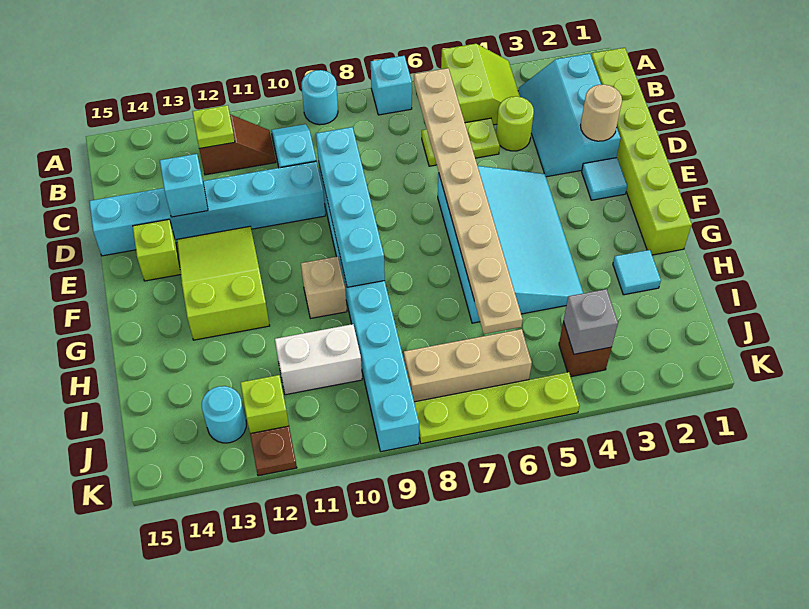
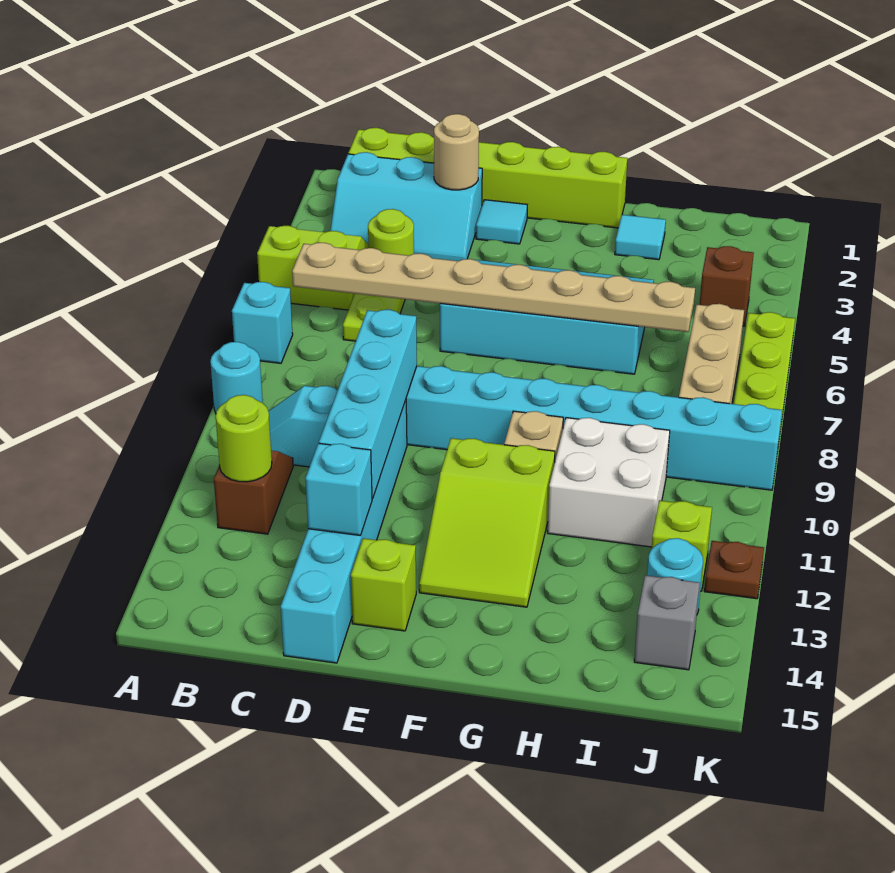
lime 1x1 plate [192,105,235,149] -> lime 1x1 round brick [216,395,272,482]
cyan 1x4 brick [316,127,385,287] -> cyan 1x4 brick turned to [319,310,417,499]
lime 2x3 slope [177,226,270,340] -> lime 2x3 slope turned to [419,438,555,607]
white 1x2 brick [275,324,362,395] -> white 2x2 brick [548,418,670,547]
grey 1x1 brick [563,289,618,354] -> grey 1x1 brick moved to [634,575,700,670]

